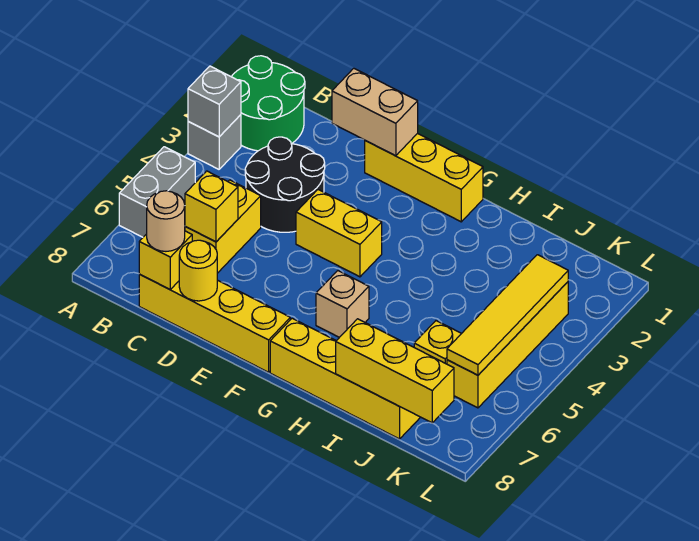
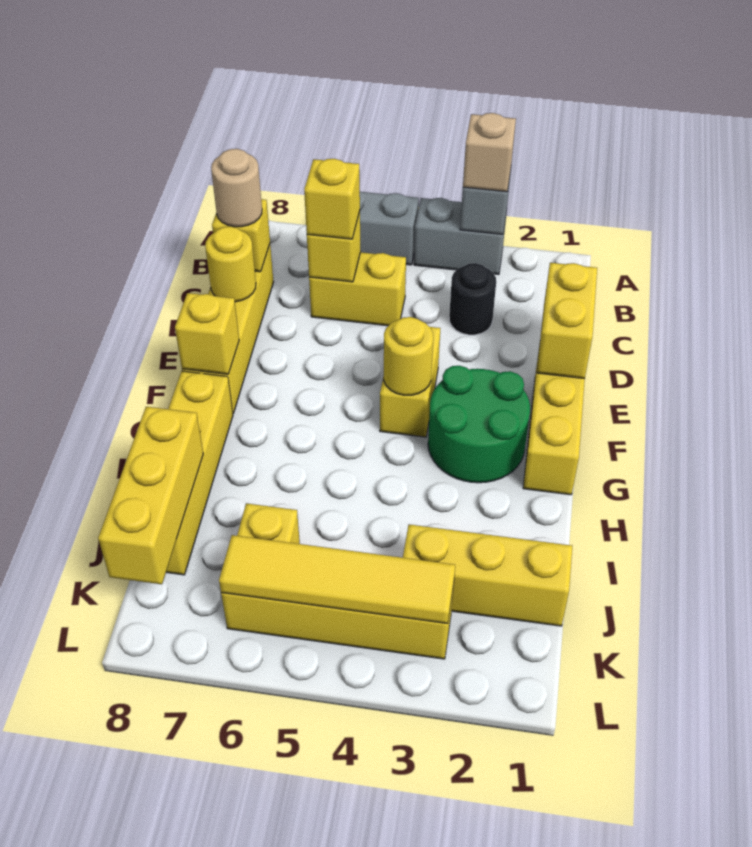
green 2x2 round brick [231,56,305,151] -> green 2x2 round brick moved to [428,366,530,483]
grey 1x1 brick [188,115,241,169] -> grey 1x2 brick [414,198,507,275]
black 2x2 round brick [245,137,325,232] -> black 1x1 round brick [449,263,496,335]
none -> yellow 1x1 brick [304,159,360,239]
tan 1x2 brick [332,68,418,156] -> yellow 1x2 brick [537,263,597,379]
none -> yellow 1x1 round brick [384,317,433,395]
none -> yellow 1x1 brick [175,293,239,374]
tan 1x1 brick [316,271,369,337] -> tan 1x1 brick moved to [463,113,516,192]
none -> yellow 1x3 brick [403,524,572,626]

